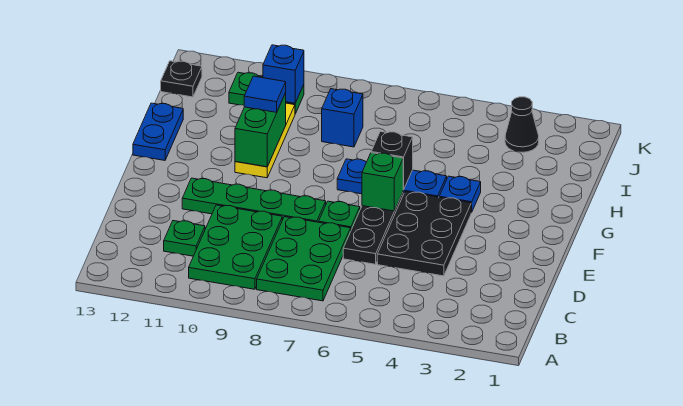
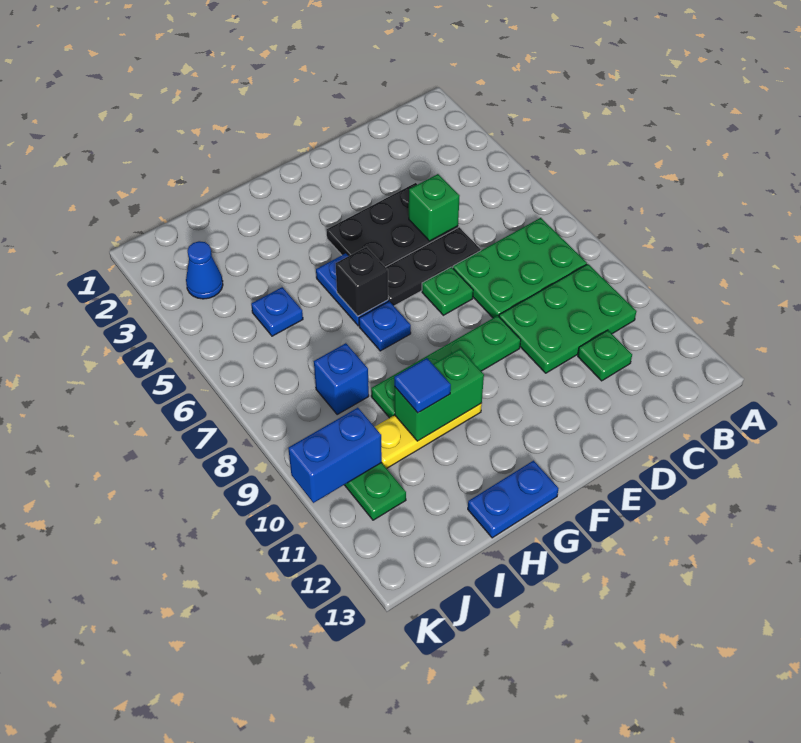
green 1x4 plate [182,178,326,222] -> green 1x4 plate turned to [371,316,521,418]
green 1x1 brick [362,153,403,211] -> green 1x1 brick moved to [409,174,459,241]
blue 1x1 plate [439,176,481,212] -> blue 1x1 plate moved to [251,287,303,336]
black 1x1 cone [505,97,539,152] -> blue 1x1 cone [186,241,223,299]
blue 1x1 brick [263,45,304,103] -> blue 1x2 brick [288,408,382,503]
black 1x1 plate [161,61,202,97] -> none

